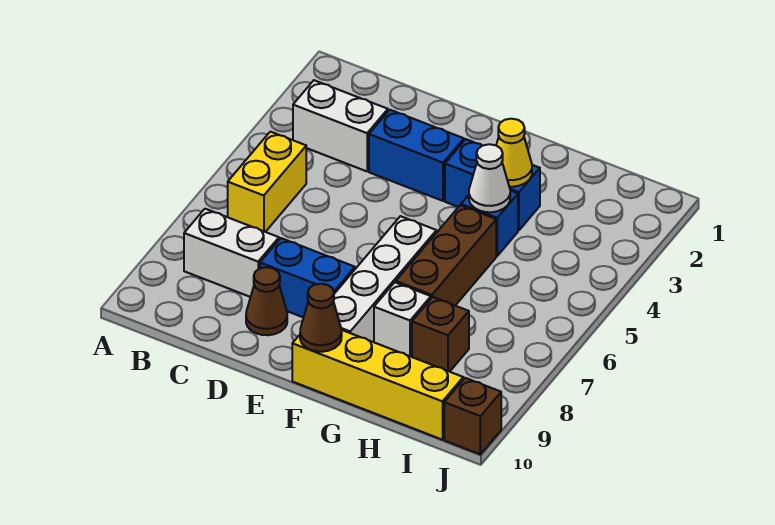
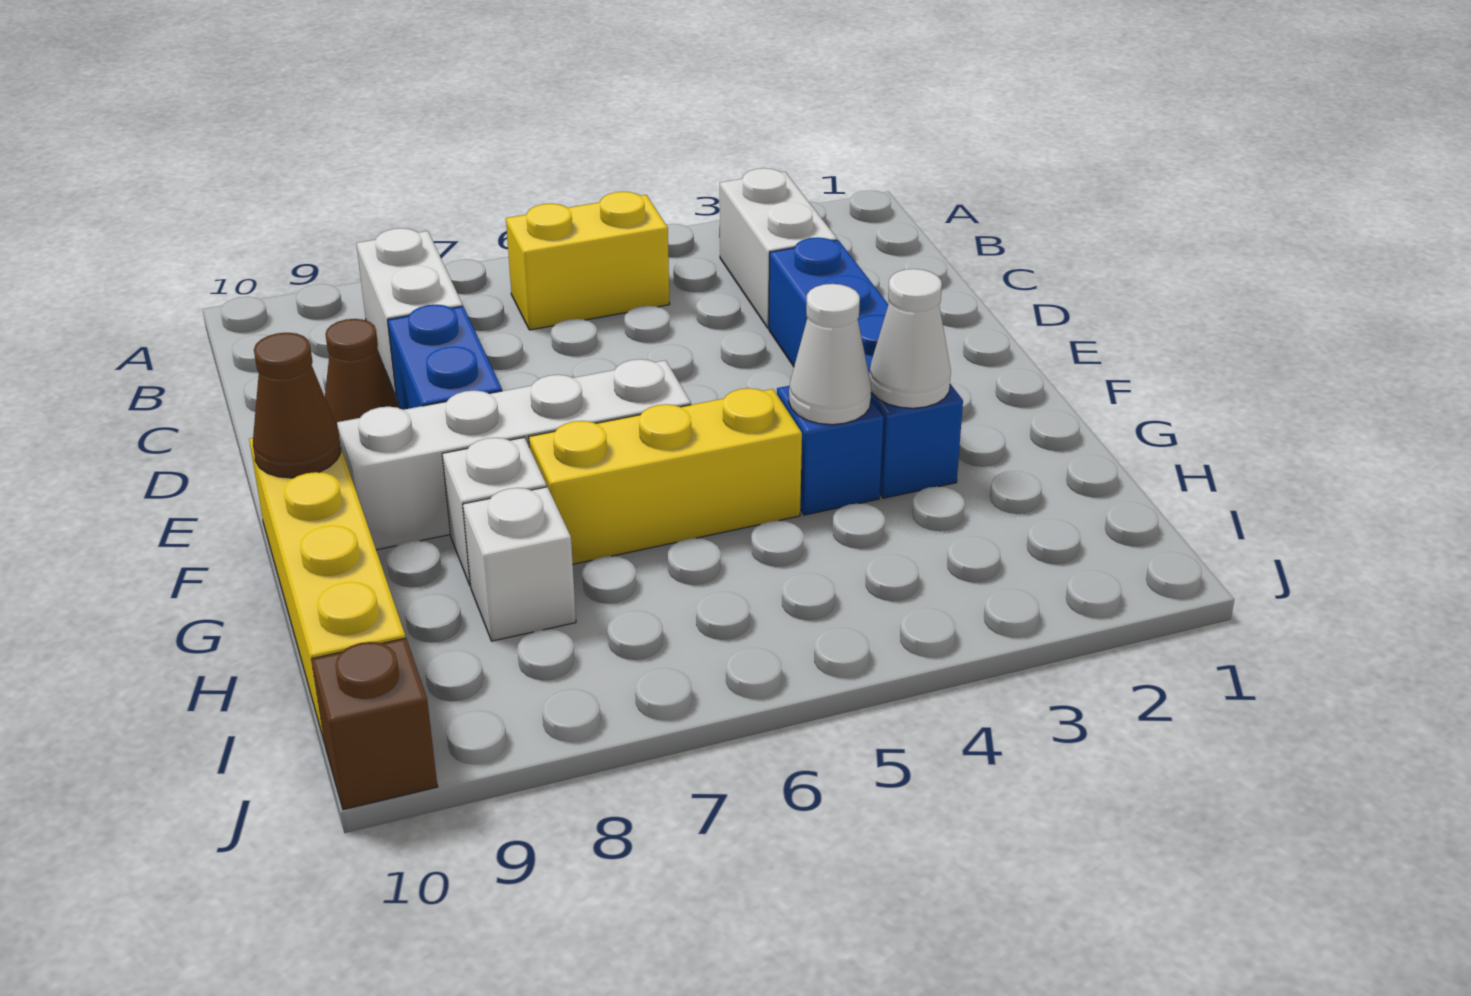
yellow 1x1 cone [496,119,532,187] -> white 1x1 cone [869,269,951,408]
brown 1x3 brick [396,205,496,306] -> yellow 1x3 brick [529,388,802,564]
brown 1x1 brick [412,297,469,372] -> white 1x1 brick [463,487,576,641]

